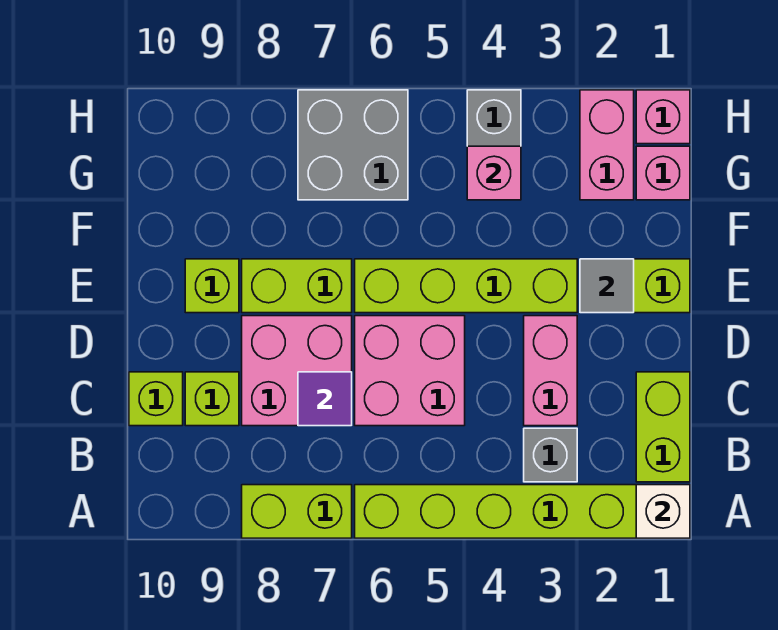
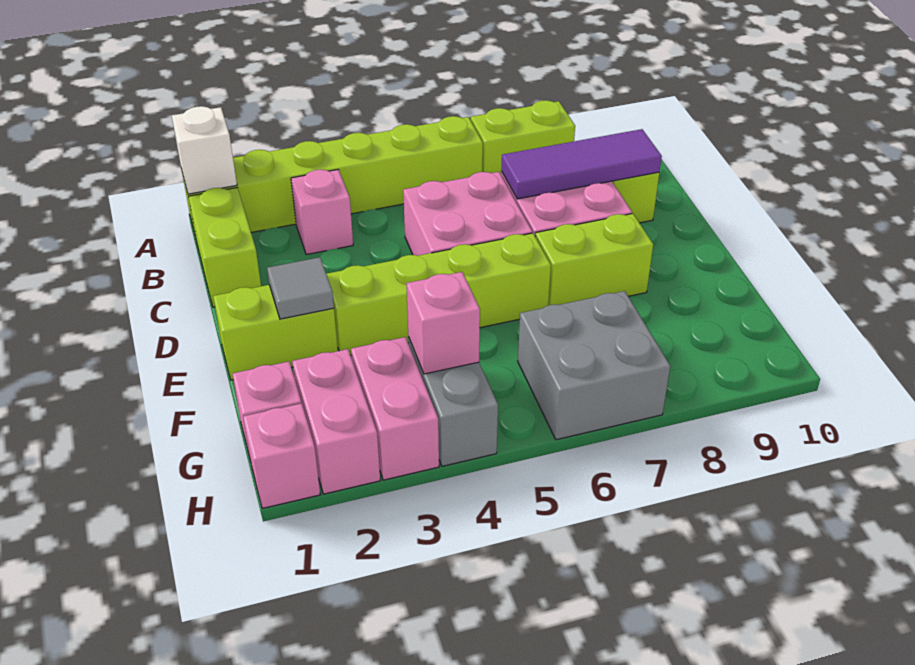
grey 1x1 brick [524,428,577,482] -> pink 1x1 brick [291,170,353,255]
pink 1x2 brick [524,316,577,426] -> pink 1x2 brick moved to [351,337,439,480]
purple 1x1 tile [298,372,352,426] -> purple 1x3 tile [501,129,662,199]
lime 1x1 brick [129,372,183,426] -> none
lime 1x1 brick [185,259,239,313] -> none

